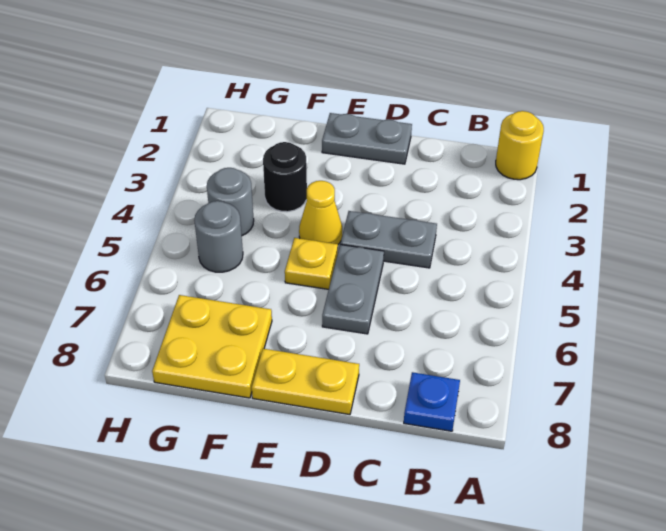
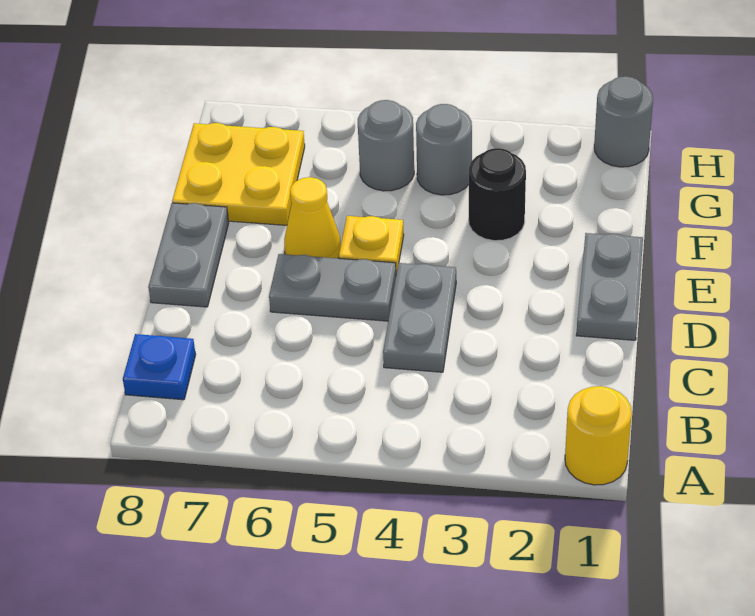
yellow 1x2 plate [252,349,359,415] -> grey 1x2 plate [148,203,229,307]
yellow 1x1 cone [299,181,342,244] -> yellow 1x1 cone moved to [284,177,341,258]
none -> grey 1x1 round brick [594,76,653,167]

